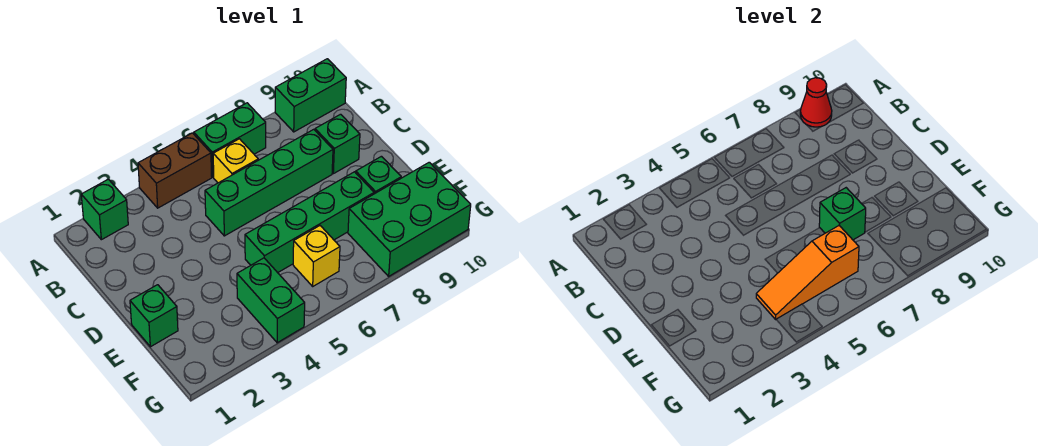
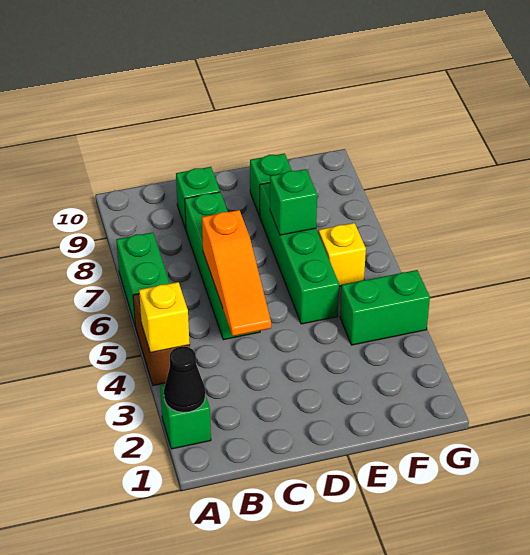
none -> black 1x1 cone [164,347,205,412]
green 1x2 brick [275,59,346,132] -> none
red 1x1 cone [800,78,832,127] -> none
yellow 1x1 brick [213,139,258,183] -> yellow 1x1 brick moved to [139,282,190,353]
green 1x1 brick [130,285,178,347] -> none
orange 1x3 slope [756,226,859,319] -> orange 1x3 slope moved to [202,210,271,336]
green 2x3 brick [348,162,471,276] -> none

